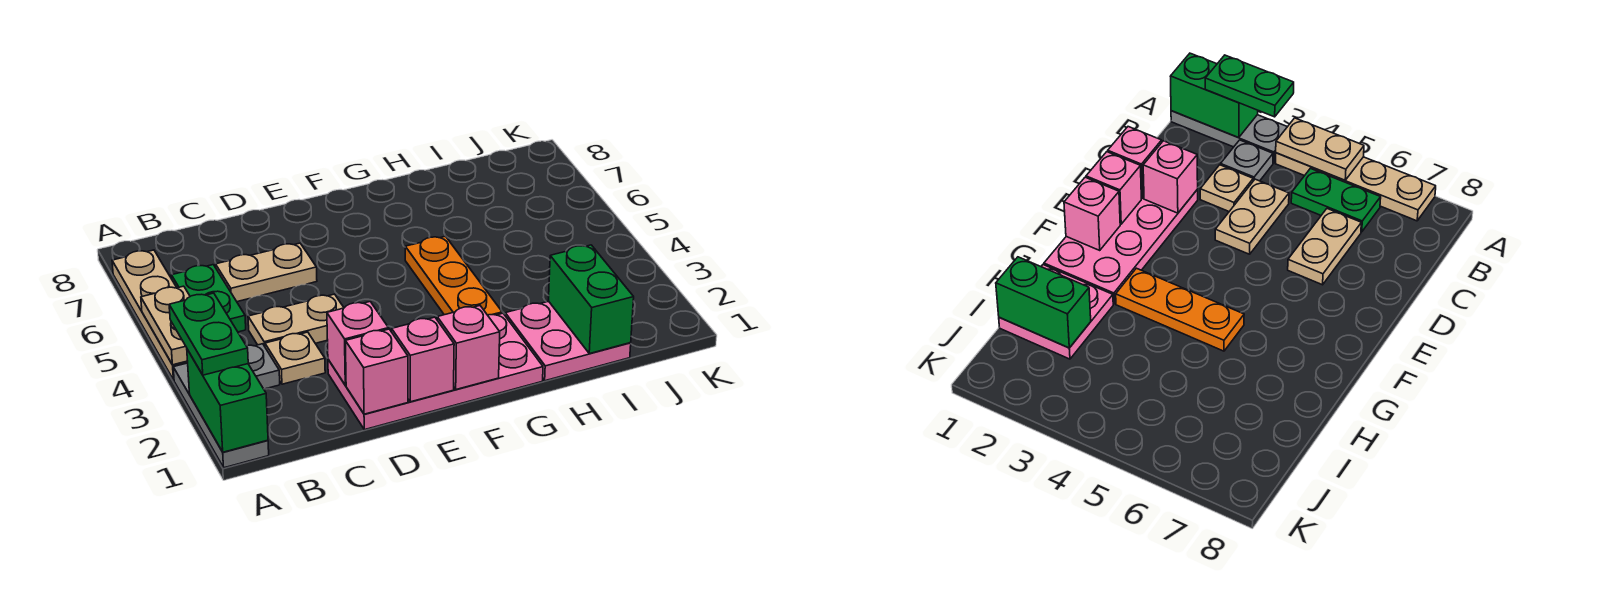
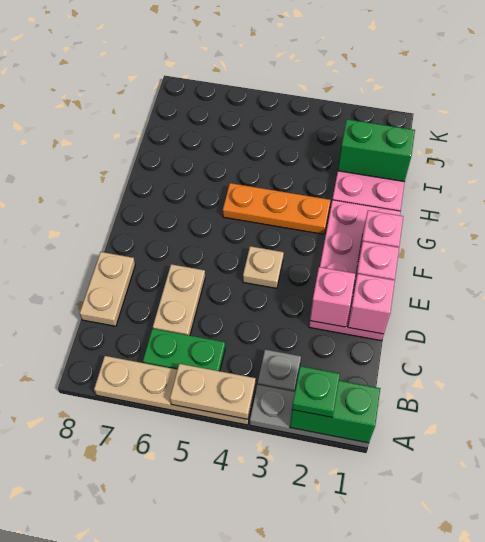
green 1x2 plate [169,293,248,375] -> green 1x1 plate [292,366,340,417]
tan 1x1 plate [265,332,325,384] -> tan 1x1 plate moved to [243,246,284,288]
tan 1x2 plate [248,294,344,346] -> tan 1x2 plate moved to [80,252,135,326]

